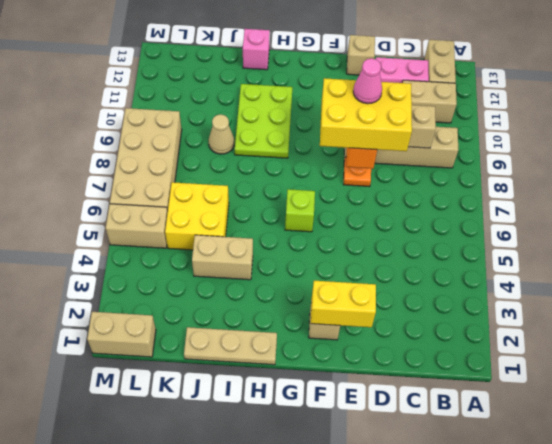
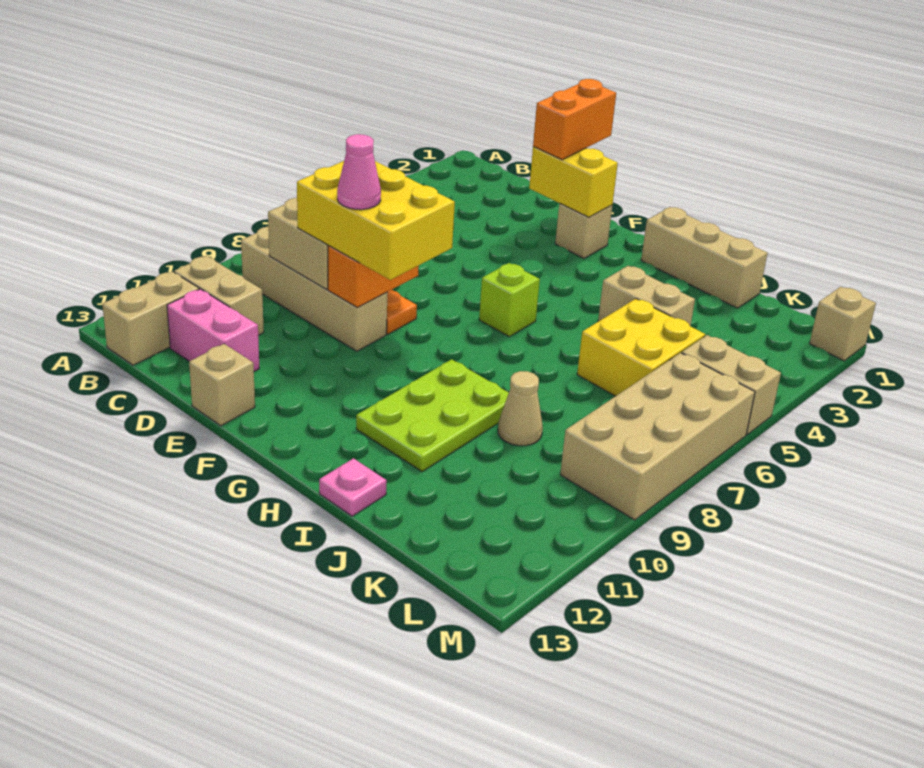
none -> orange 1x2 brick [533,79,616,160]
tan 1x3 plate [184,327,277,365] -> tan 1x3 brick [641,207,768,308]
pink 1x1 brick [243,29,270,70] -> pink 1x1 plate [319,458,387,516]
tan 1x2 brick [87,312,156,357] -> tan 1x1 brick [810,287,876,361]

